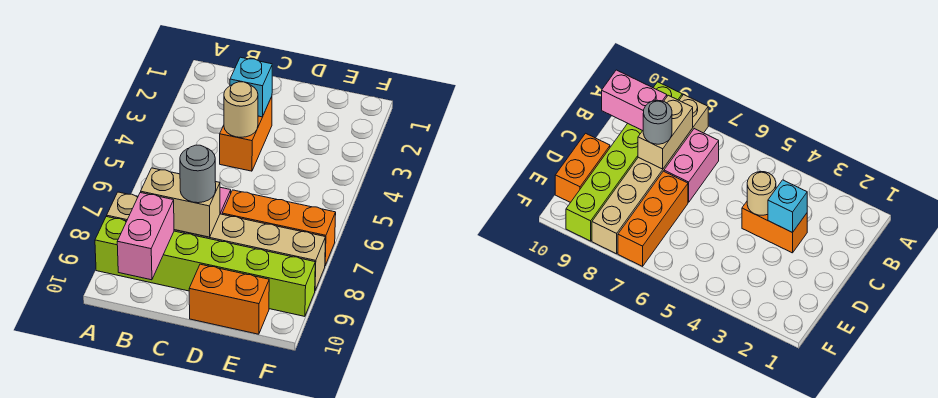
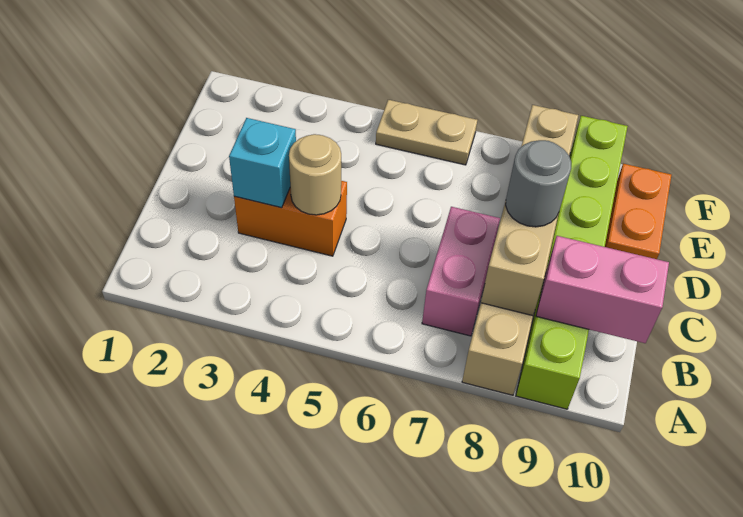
orange 1x3 brick [222,190,336,265] -> none
none -> tan 1x2 plate [376,100,477,165]

